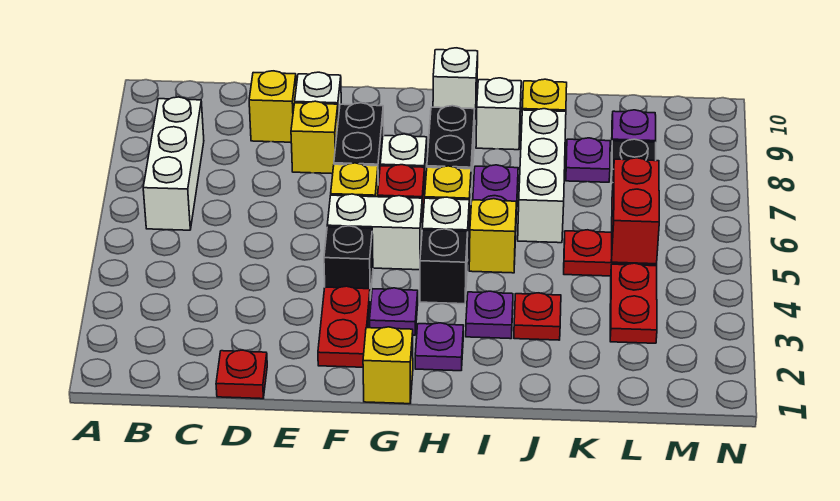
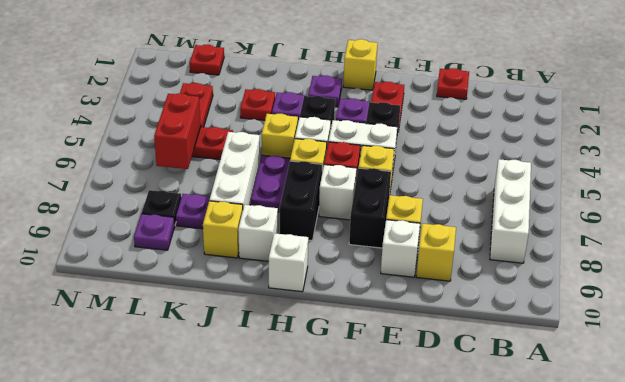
none -> red 1x1 plate [190,44,224,75]

